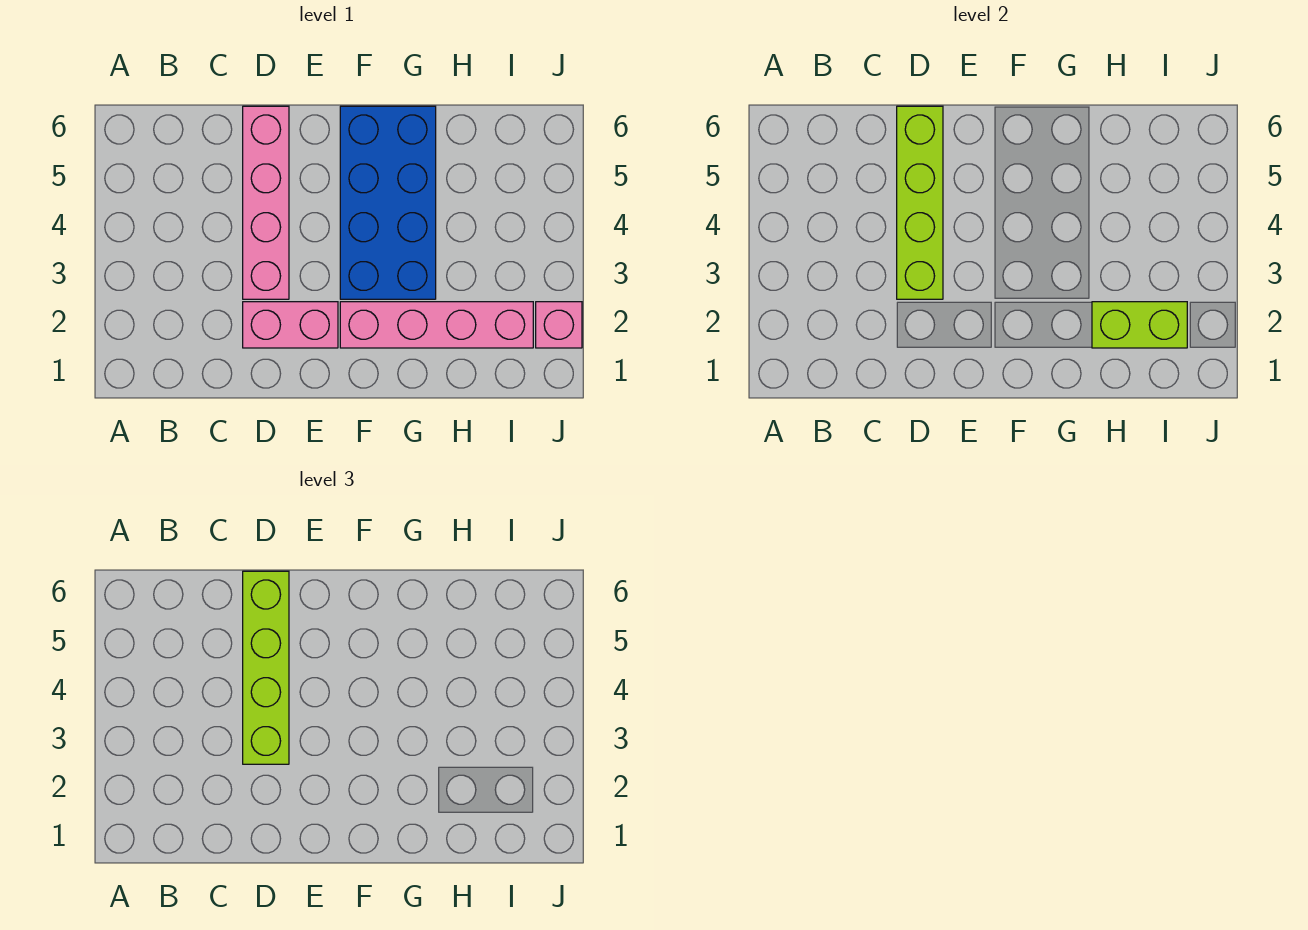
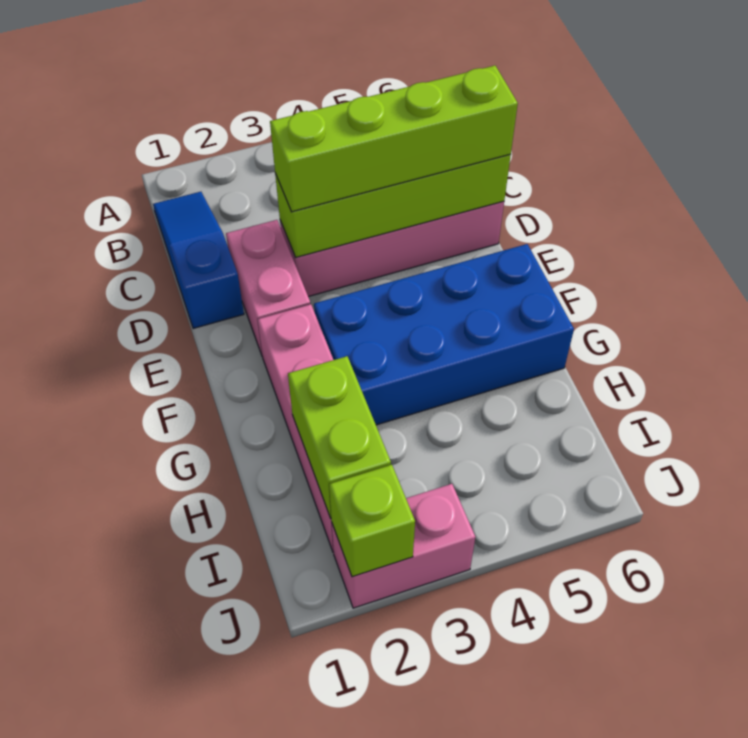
none -> blue 1x3 slope [153,192,244,329]
pink 1x1 brick [536,302,582,348] -> pink 1x2 brick [332,484,475,608]
none -> lime 1x1 brick [329,465,415,577]

